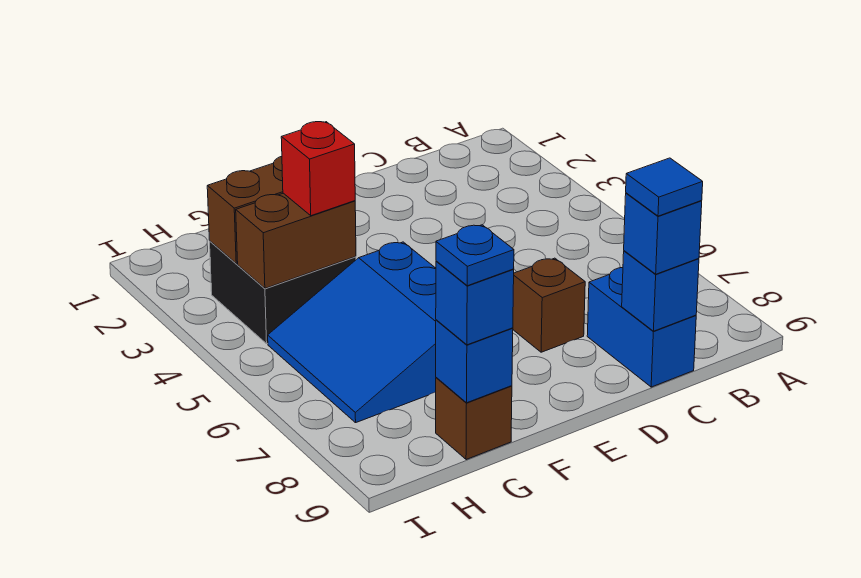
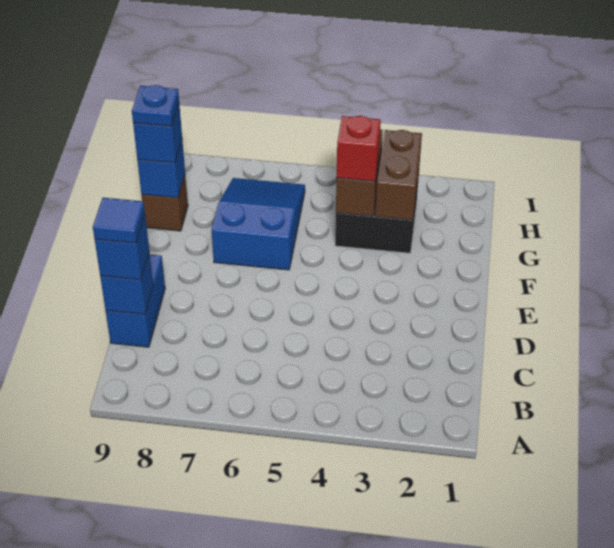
blue 1x2 brick [587,268,696,387] -> blue 1x2 brick turned to [106,255,165,347]
brown 1x1 brick [513,258,585,352] -> none
blue 3x3 slope [268,242,436,423] -> blue 2x3 slope [212,178,305,270]

